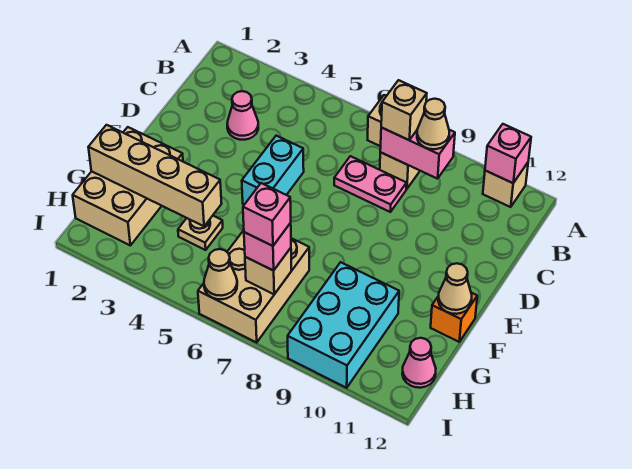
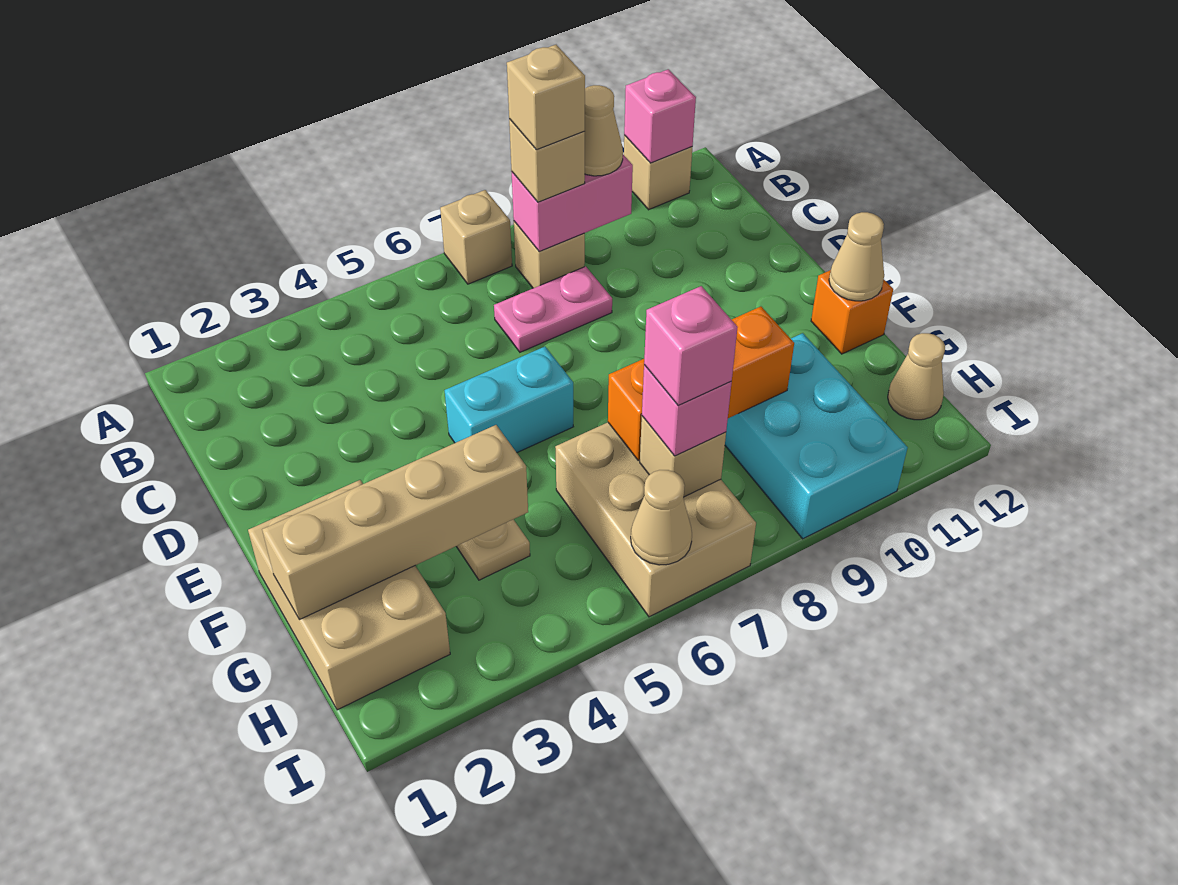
none -> tan 1x1 brick [507,45,585,150]
pink 1x1 cone [227,91,258,140] -> none
cyan 1x2 brick [242,136,304,205] -> cyan 1x2 brick turned to [445,347,573,453]
none -> orange 1x3 brick [608,307,794,461]
pink 1x1 cone [402,338,436,388] -> tan 1x1 cone [888,333,945,420]

